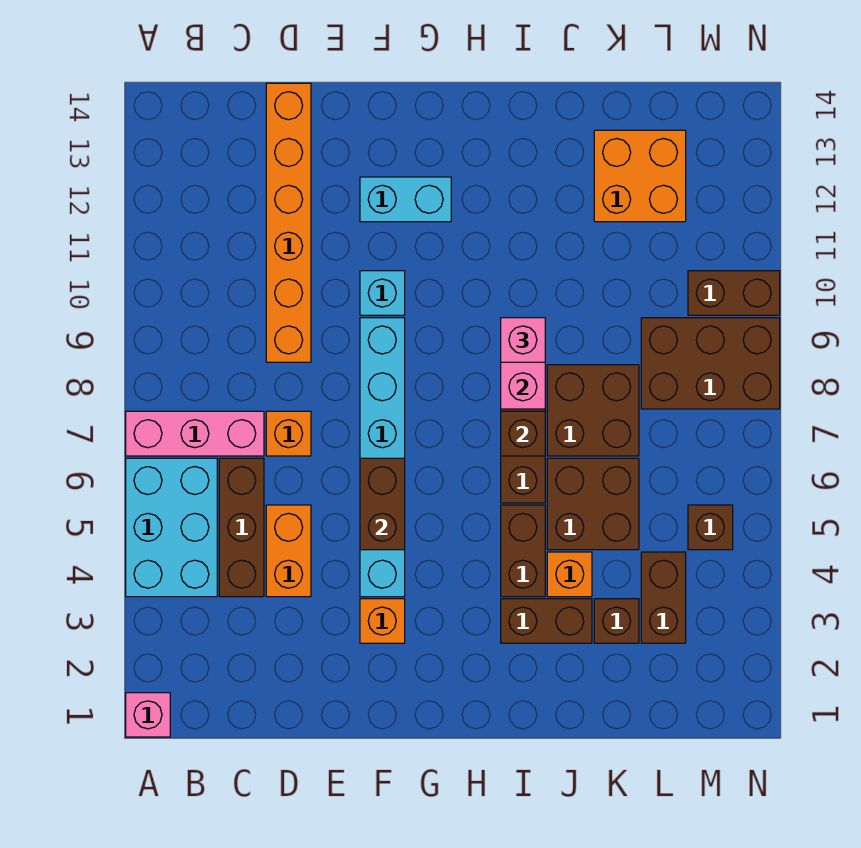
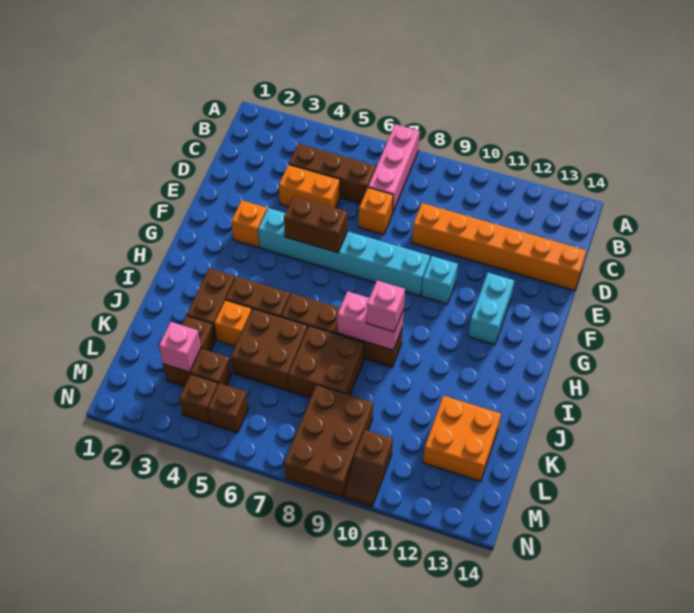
pink 1x1 brick [126,693,170,737] -> pink 1x1 brick moved to [159,322,201,372]
cyan 2x3 brick [126,458,217,597] -> none
brown 1x1 brick [501,411,545,456] -> brown 1x1 brick moved to [179,374,218,424]
brown 1x2 brick [688,271,780,315] -> brown 1x2 slope [344,430,393,507]

